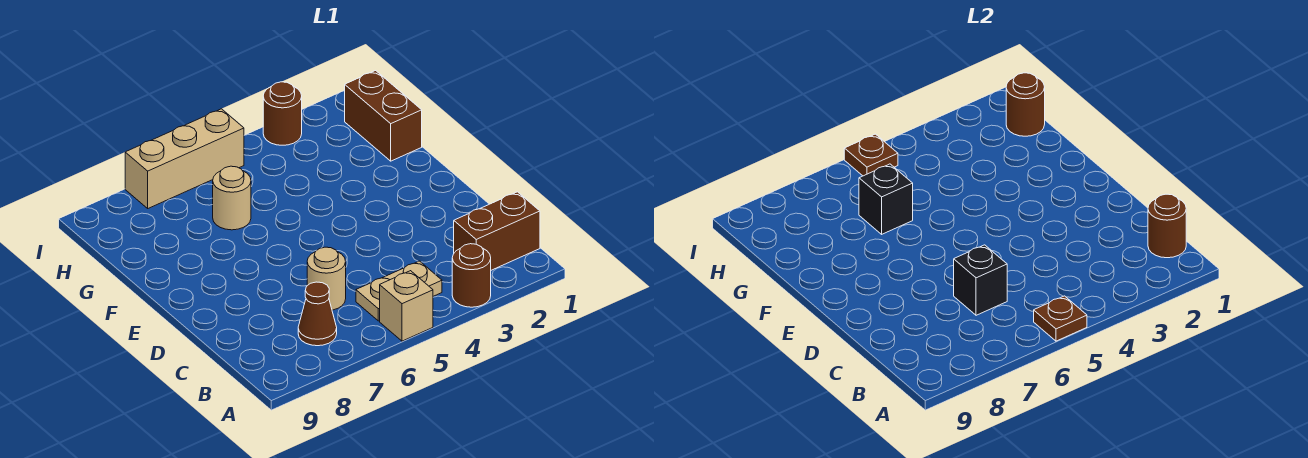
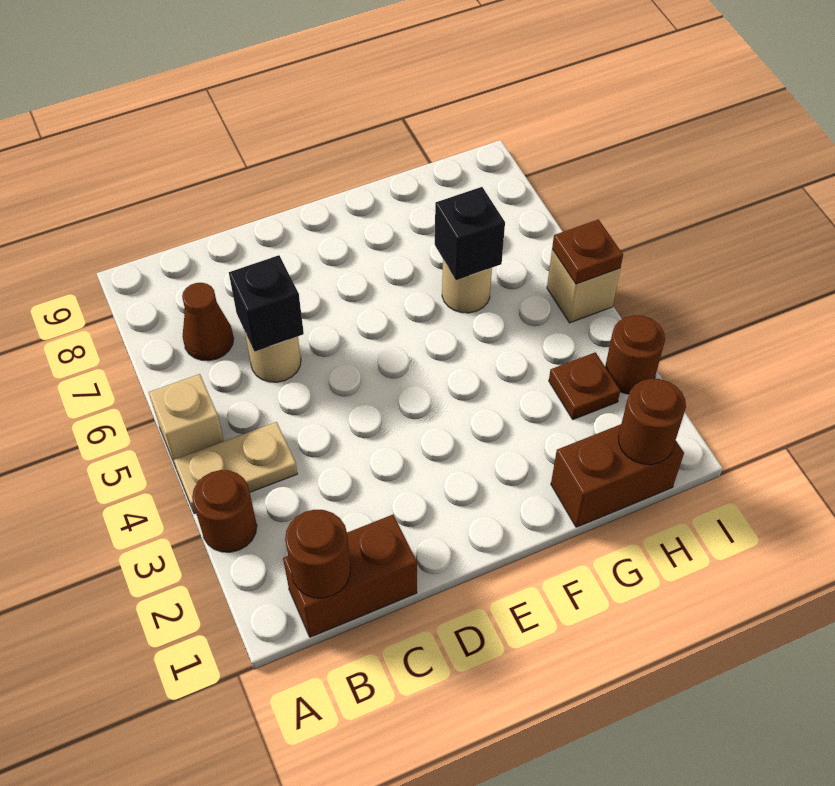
brown 1x1 plate [1034,296,1087,341] -> brown 1x1 plate moved to [549,352,620,420]
brown 1x2 brick [454,192,540,270] -> brown 1x2 brick turned to [283,515,417,637]
tan 1x2 plate [356,261,442,321] -> tan 1x2 plate turned to [174,422,297,514]
tan 1x3 brick [125,109,244,208] -> tan 1x1 brick [547,249,620,323]

